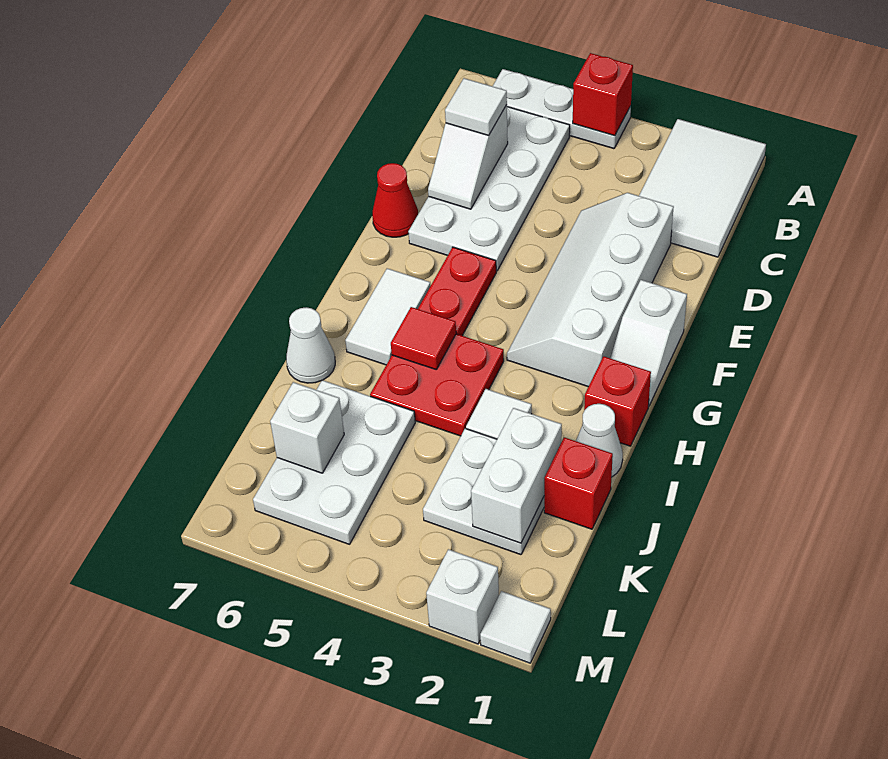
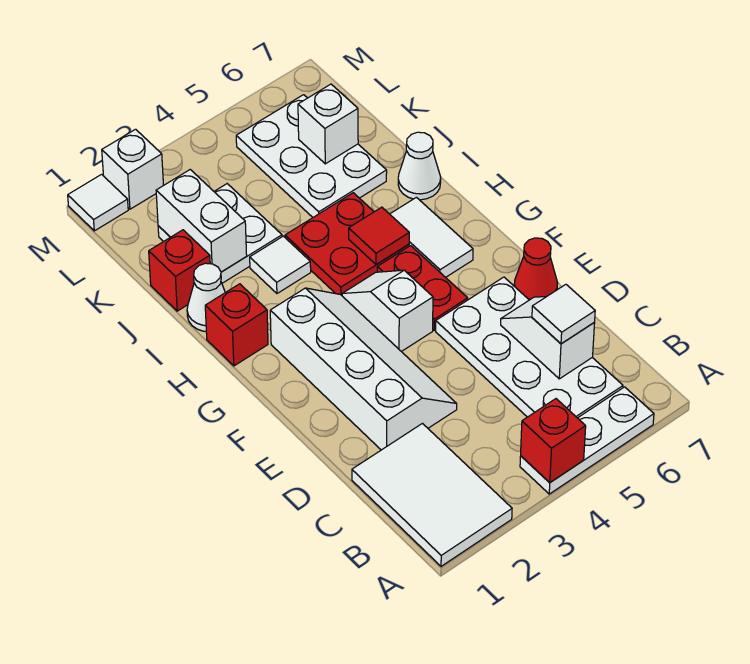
white 1x2 slope [611,280,687,406] -> white 1x2 slope moved to [342,270,433,352]

